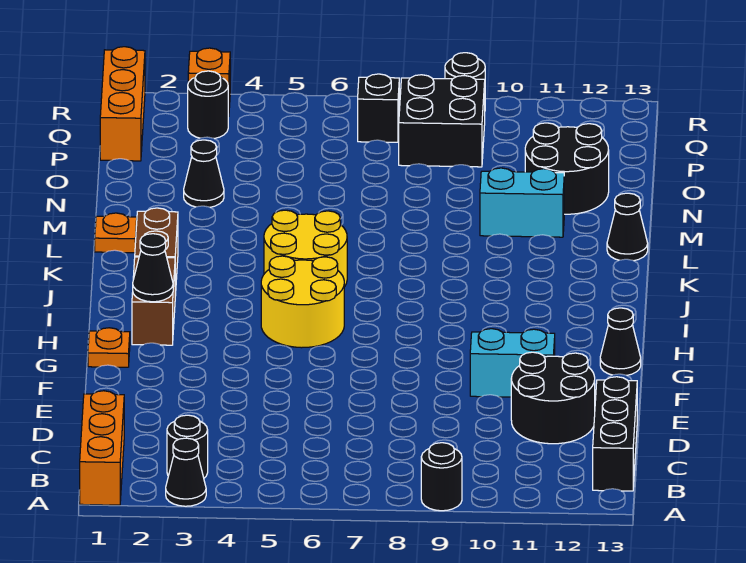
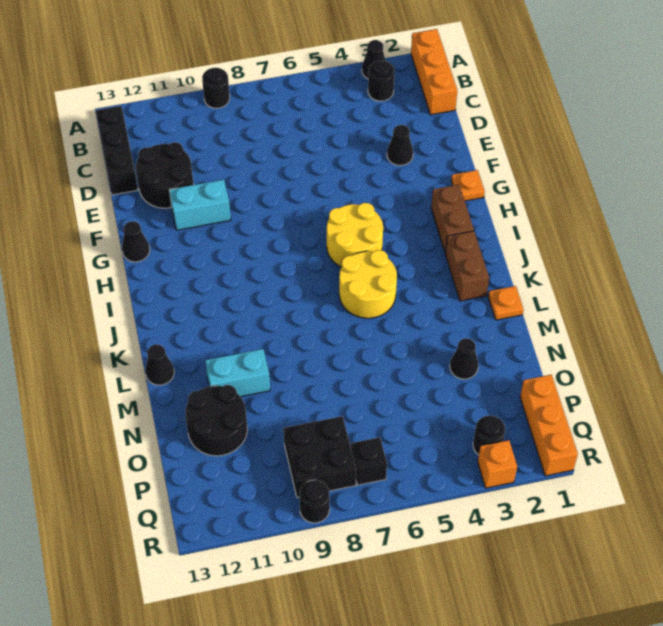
black 1x1 cone [133,234,173,302] -> black 1x1 cone moved to [387,125,413,166]

